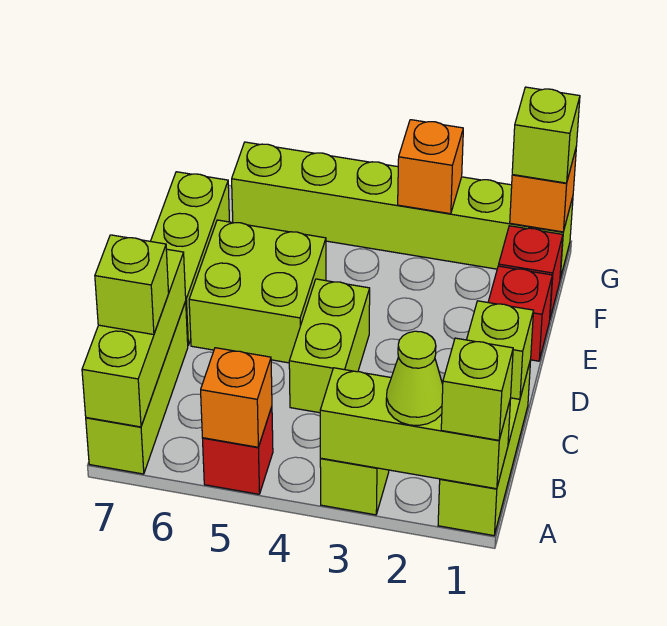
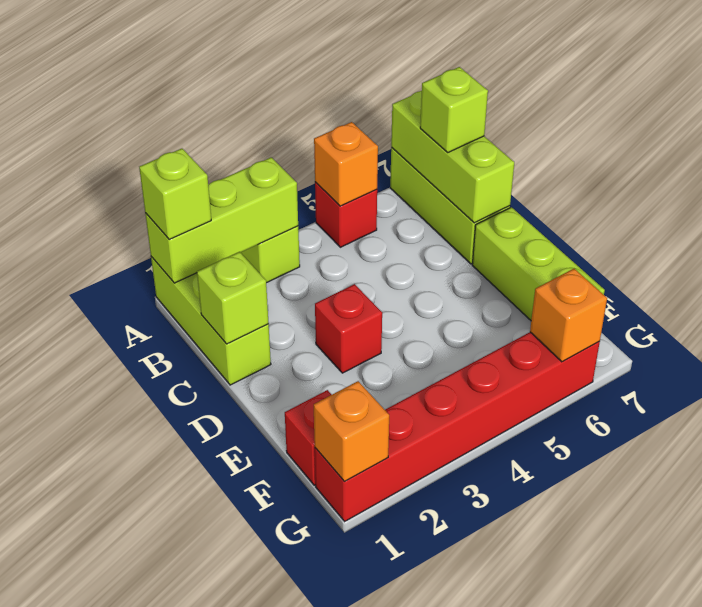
lime 1x1 cone [386,331,443,425] -> none
lime 1x2 brick [289,279,370,413] -> none
lime 2x2 brick [189,220,326,363] -> none
red 1x1 brick [488,266,552,361] -> red 1x1 brick moved to [315,284,382,373]
lime 1x6 brick [232,142,573,278] -> red 1x6 brick [315,332,600,521]
lime 1x1 brick [512,87,580,183] -> none
orange 1x1 brick [398,120,463,214] -> orange 1x1 brick moved to [530,269,607,362]

